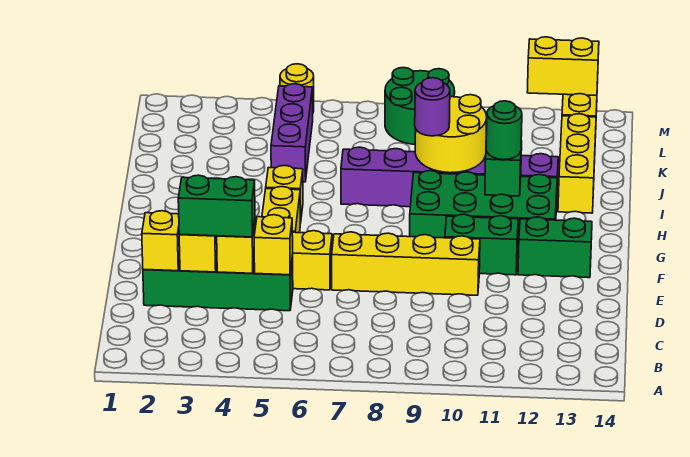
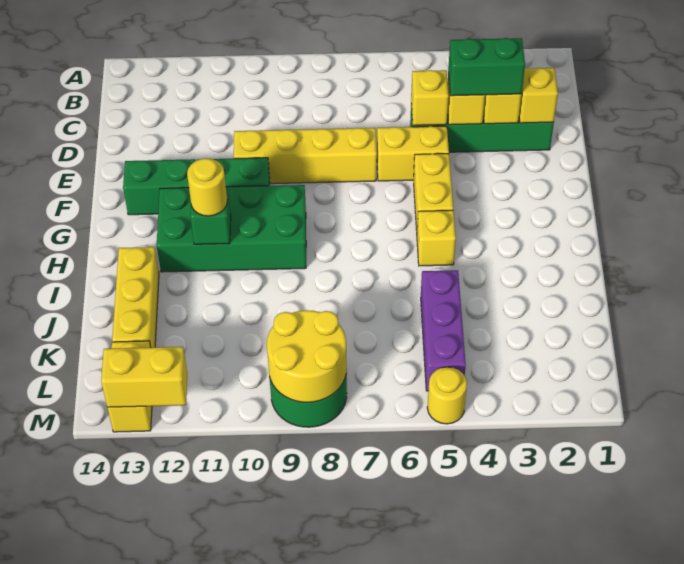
green 1x1 round brick [486,101,522,160] -> yellow 1x1 round brick [187,158,227,216]
purple 1x6 brick [341,147,558,208] -> none
yellow 2x2 round brick [415,95,487,173] -> yellow 2x2 round brick moved to [267,310,346,402]
purple 1x1 round brick [415,78,450,136] -> none

